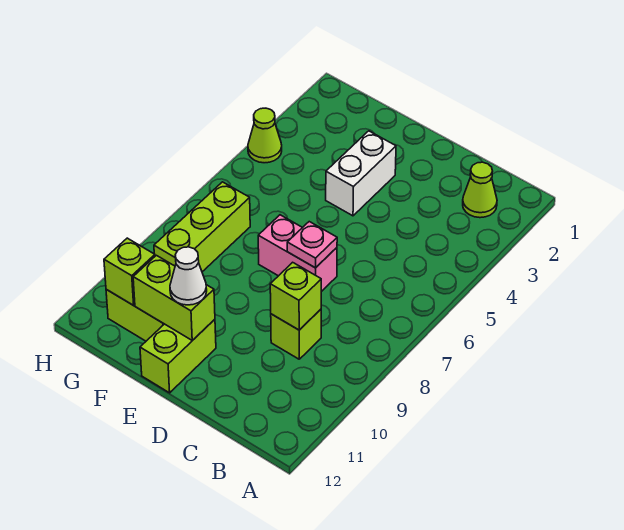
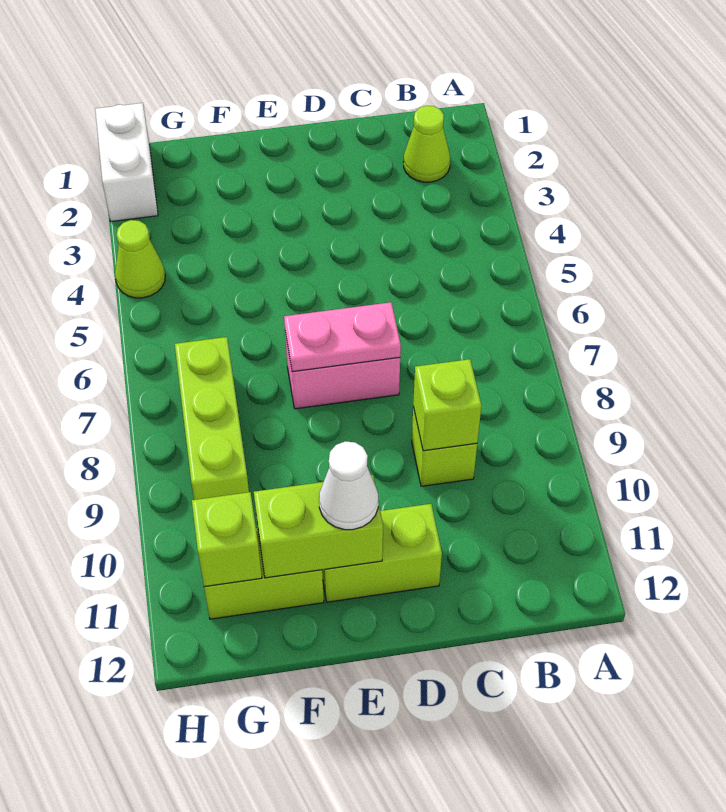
pink 1x1 plate [287,222,337,268] -> pink 1x2 plate [284,302,401,372]
white 1x2 brick [326,131,396,216] -> white 1x2 brick moved to [95,103,158,222]
lime 1x2 brick [140,319,216,393] -> lime 1x2 brick turned to [322,504,442,602]

